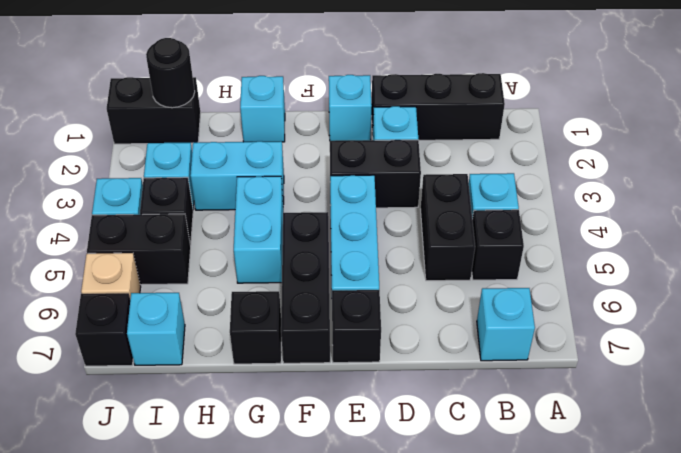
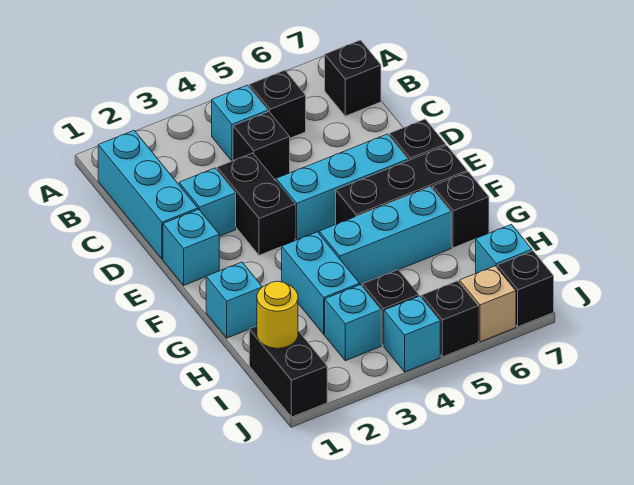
black 1x3 brick [371,73,505,140] -> cyan 1x3 brick [98,131,198,259]
cyan 1x1 brick [477,288,535,361] -> black 1x1 brick [325,40,381,116]
black 1x2 brick [421,174,475,281] -> black 1x1 brick [233,112,290,179]
cyan 1x2 brick [234,176,283,283] -> cyan 1x3 brick [319,187,451,285]
black 1x1 round brick [146,38,195,108] -> yellow 1x1 round brick [257,281,298,348]
black 1x2 brick [87,214,191,285] -> black 1x1 brick [421,281,478,357]

